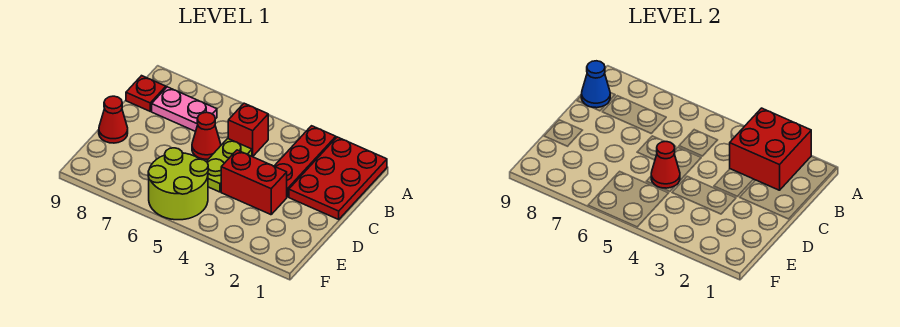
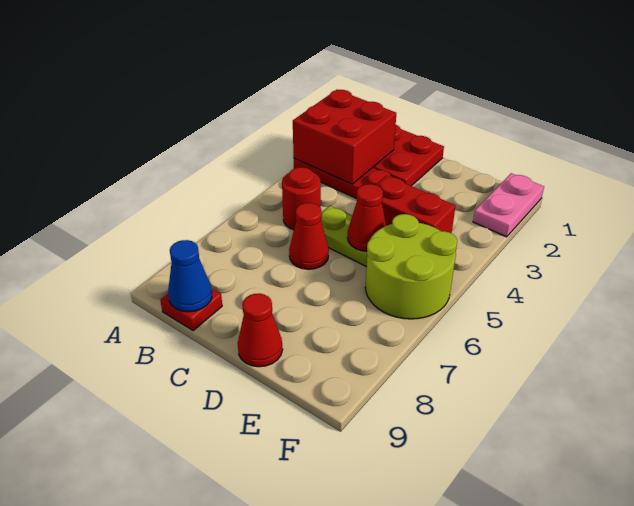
red 1x1 brick [228,103,268,157] -> red 1x1 round brick [282,167,321,230]
pink 1x2 plate [152,87,217,132] -> pink 1x2 plate moved to [473,173,544,237]
red 1x2 brick [221,150,287,215] -> red 1x2 brick turned to [376,176,455,233]

